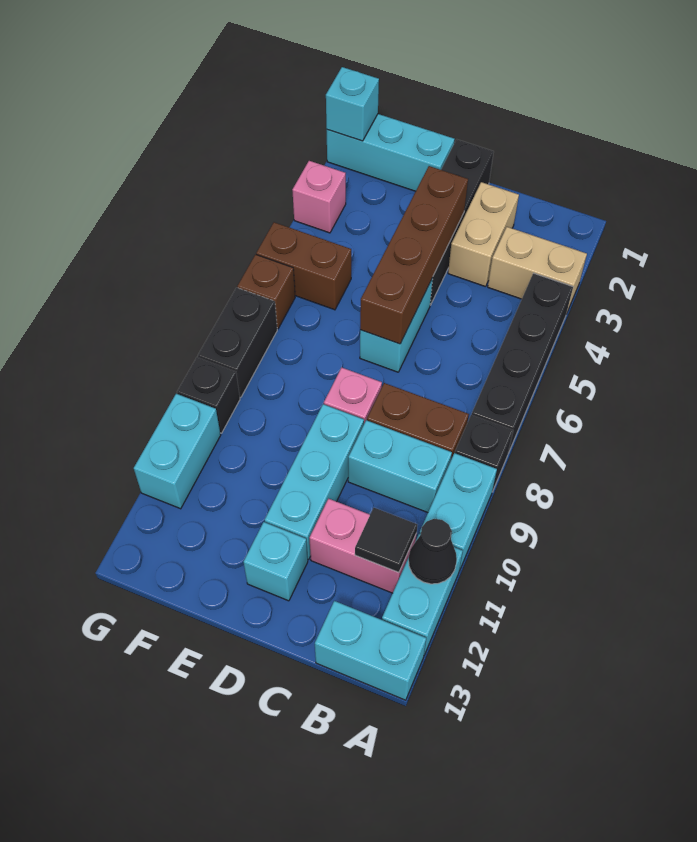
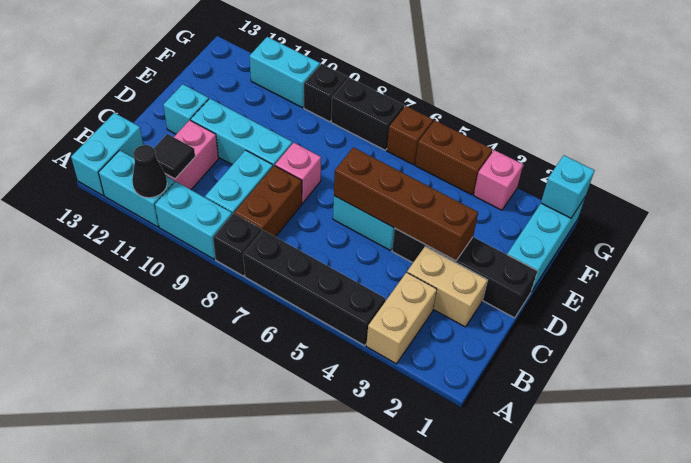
brown 1x2 brick [256,222,351,310] -> brown 1x2 brick turned to [415,120,493,195]

